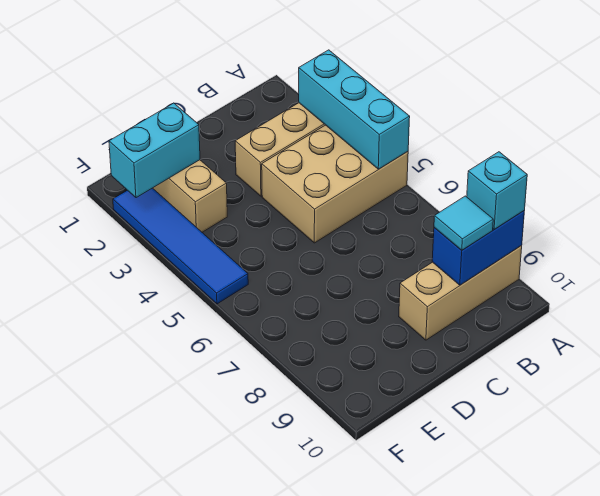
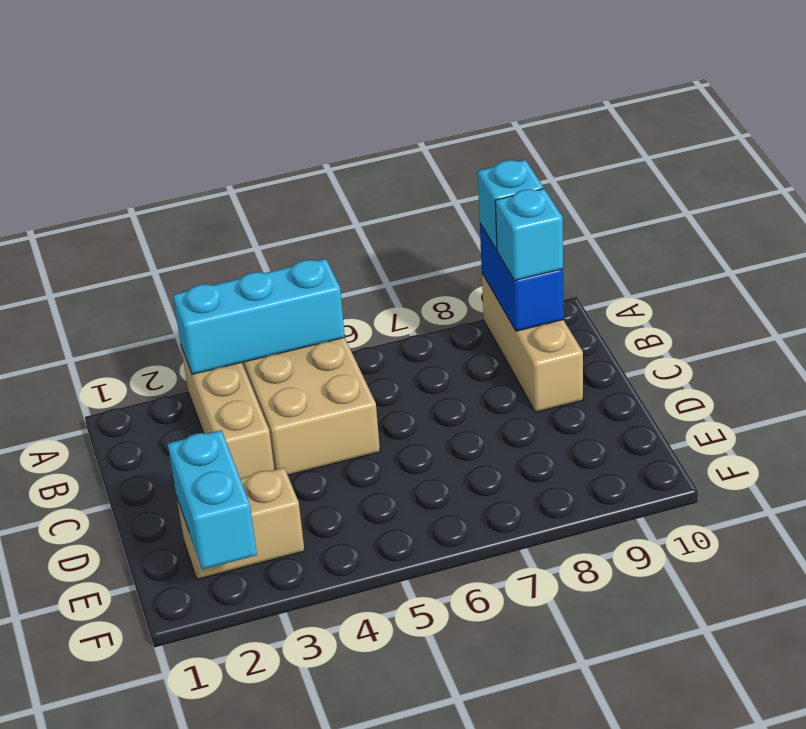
cyan 1x1 tile [434,196,493,250] -> cyan 1x1 brick [495,189,563,281]
blue 1x4 tile [113,188,248,304] -> none

